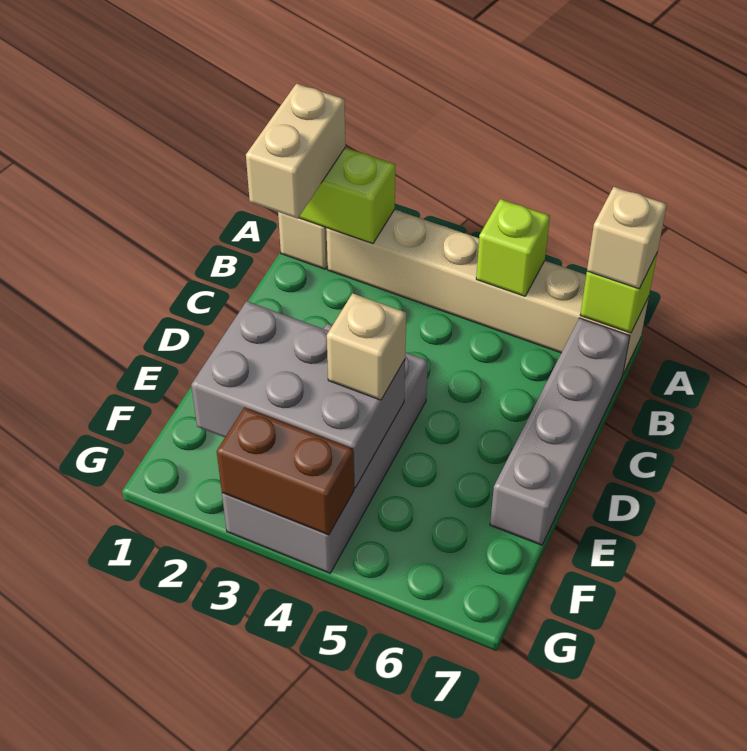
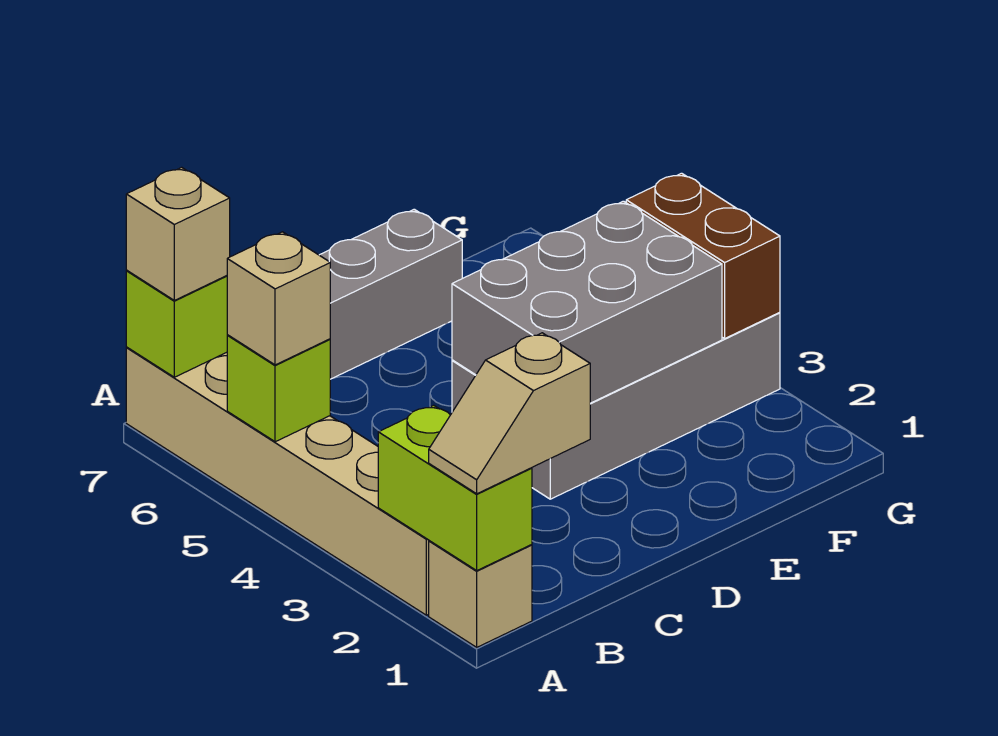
tan 1x2 brick [246,84,345,219] -> tan 1x2 slope [429,333,590,494]
grey 2x3 brick [191,301,405,488] -> grey 2x3 brick turned to [452,201,722,403]
tan 1x1 brick [327,293,406,400] -> tan 1x1 brick moved to [227,232,330,365]

